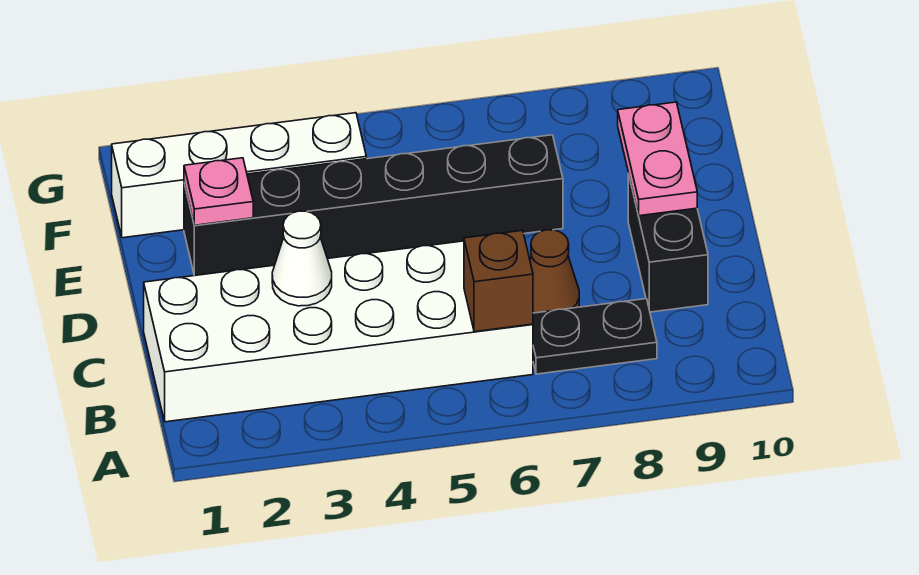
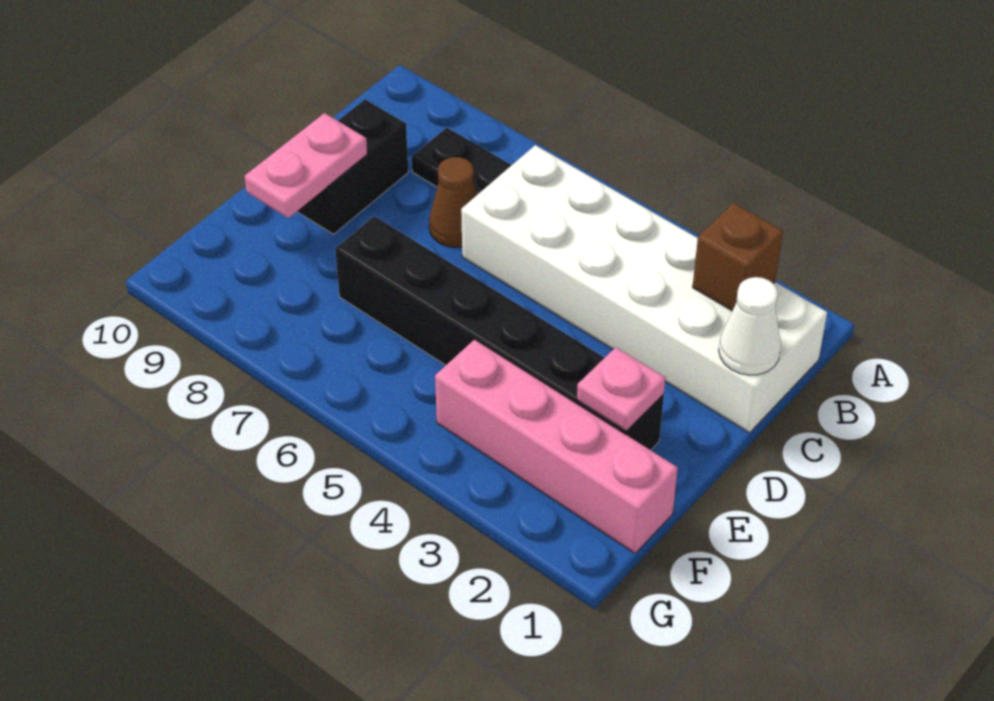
brown 1x1 brick [464,230,533,332] -> brown 1x1 brick moved to [693,203,783,311]
white 1x1 cone [272,211,332,306] -> white 1x1 cone moved to [719,277,781,375]
white 1x4 brick [112,113,366,238] -> pink 1x4 brick [435,339,678,553]

